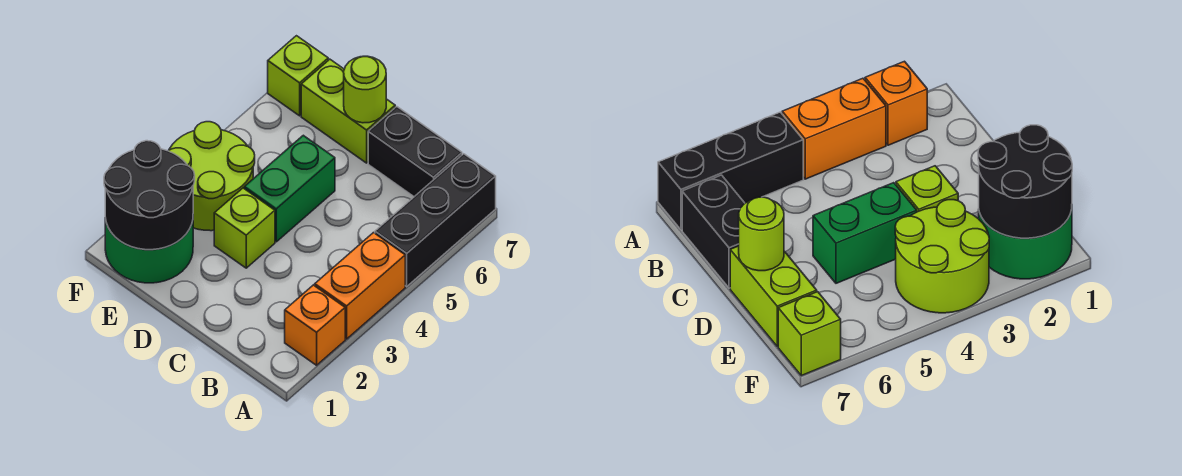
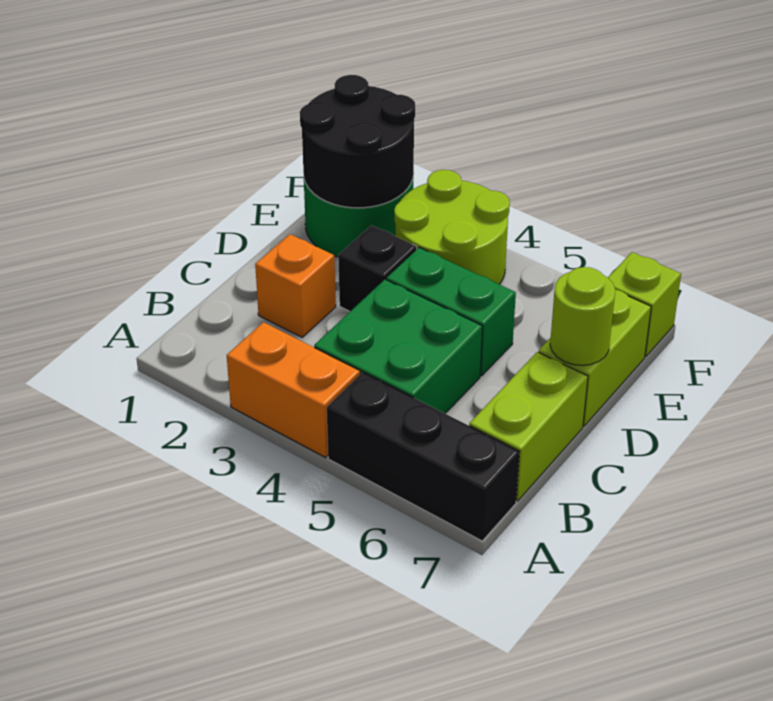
orange 1x1 brick [285,285,345,365] -> orange 1x1 brick moved to [255,234,336,337]
none -> green 2x2 brick [314,280,482,413]
black 1x2 brick [368,107,462,197] -> lime 1x2 brick [469,352,588,501]
lime 1x1 brick [214,188,275,268] -> black 1x1 brick [338,225,417,311]

